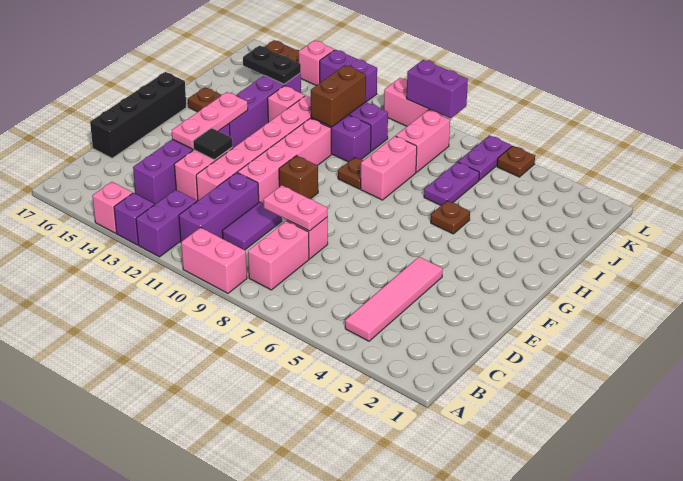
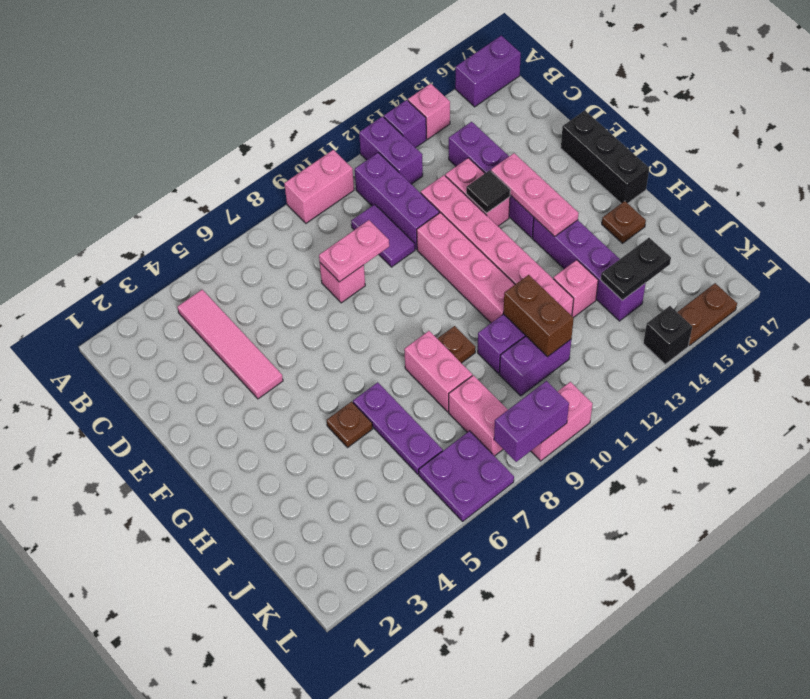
pink 1x2 brick [248,221,309,290] -> none
black 1x4 brick [90,72,186,158] -> black 1x3 brick [561,110,649,203]
brown 1x1 brick [279,156,318,199] -> none
purple 1x2 plate [424,162,479,205] -> purple 1x3 plate [353,382,443,474]
purple 1x2 plate [458,135,512,180] -> purple 2x2 plate [419,431,514,521]
brown 1x1 plate [497,146,535,177] -> none
purple 1x2 brick [320,50,377,102] -> purple 1x2 brick moved to [455,36,521,107]
pink 1x1 brick [299,40,334,85] -> black 1x1 brick [643,306,692,364]

